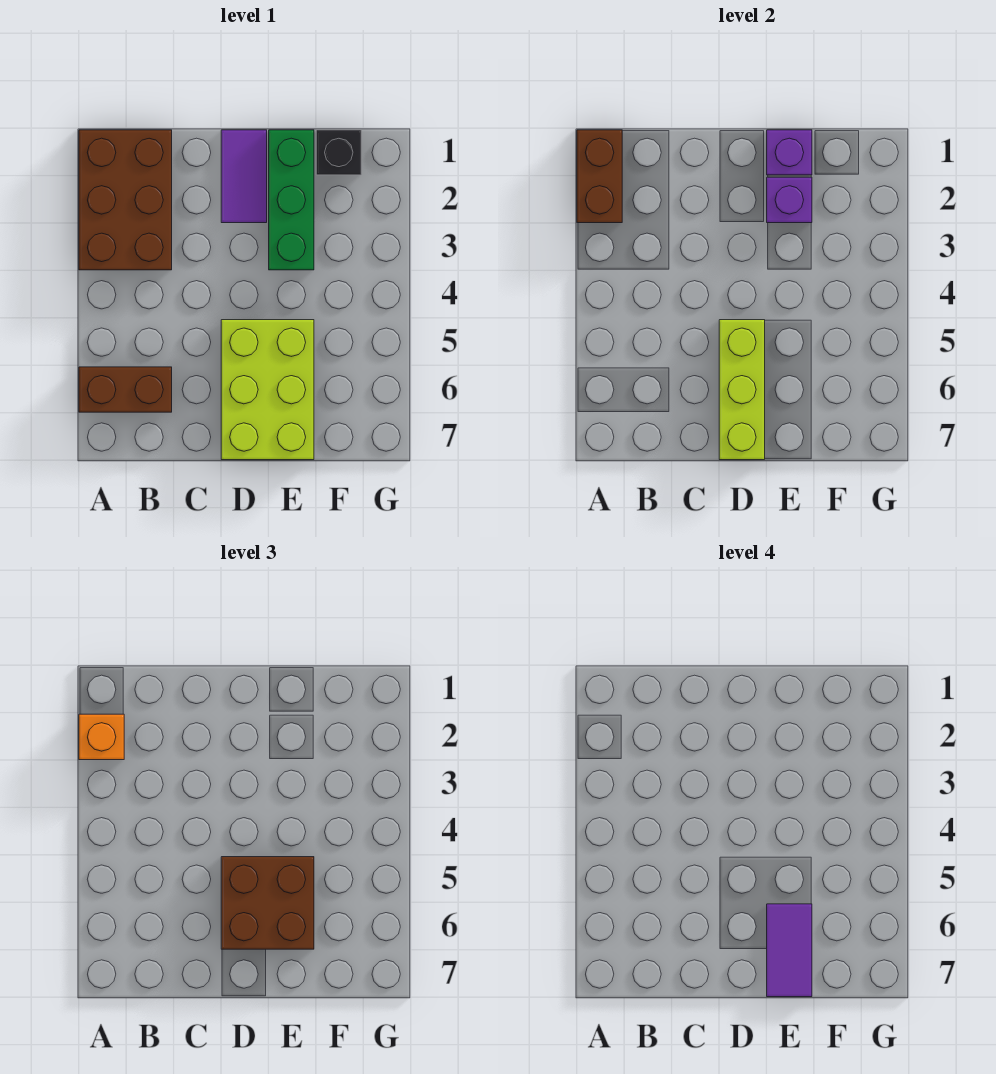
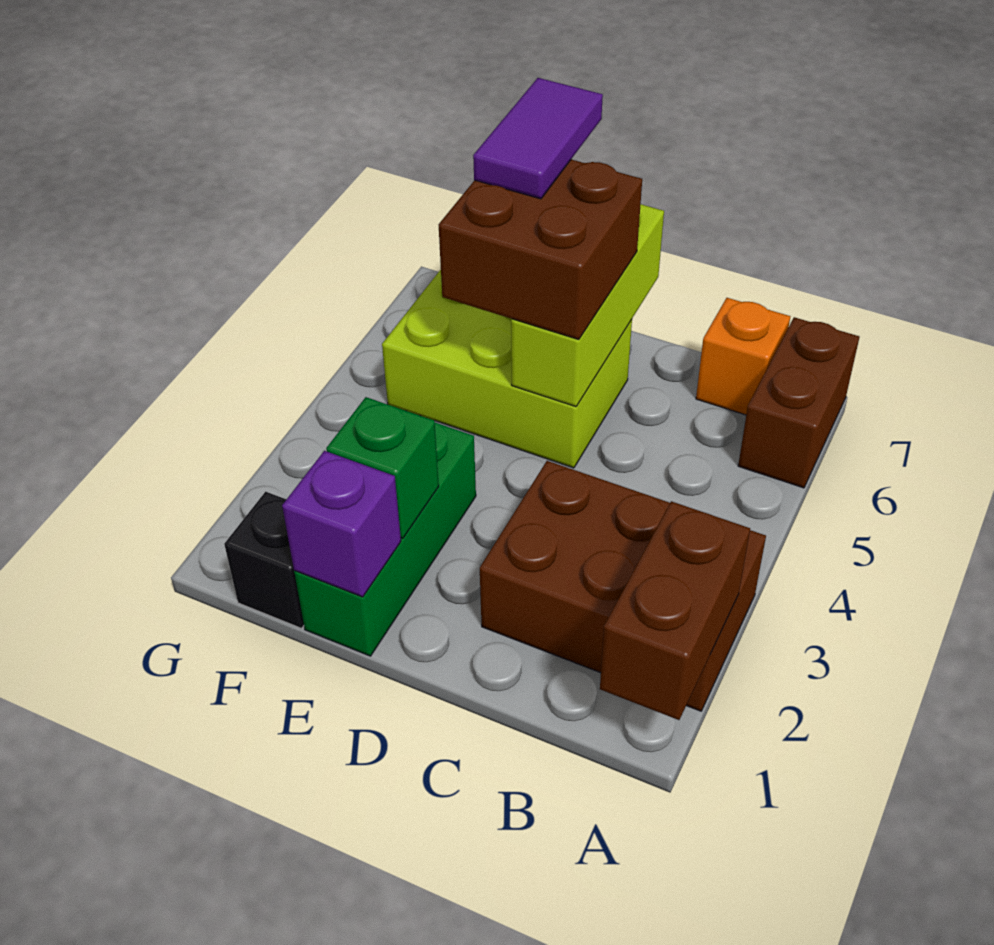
brown 2x3 brick [79,130,172,270] -> brown 2x3 brick turned to [480,461,766,711]
orange 1x1 brick [79,714,124,760] -> orange 1x1 brick moved to [696,298,790,415]
brown 1x2 brick [79,367,172,412] -> brown 1x2 brick turned to [738,317,859,488]
purple 1x2 tile [221,130,267,223] -> none
lime 2x3 brick [221,320,314,460] -> lime 2x3 brick turned to [382,270,632,468]
purple 1x1 brick [767,177,812,223] -> green 1x1 brick [326,397,439,538]

